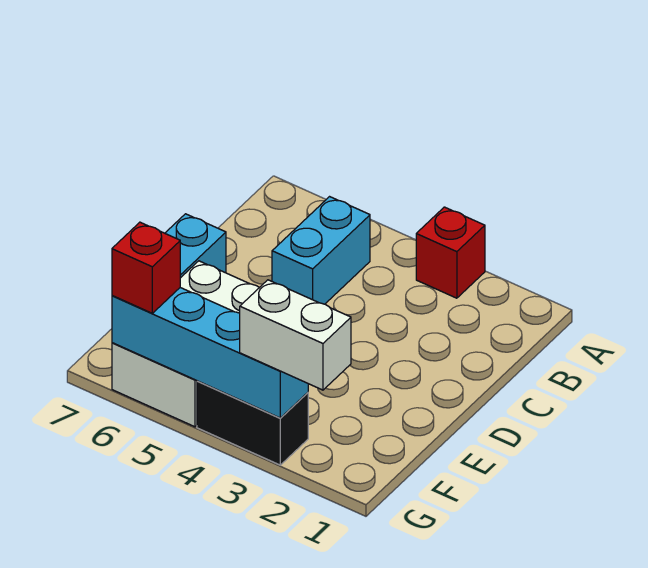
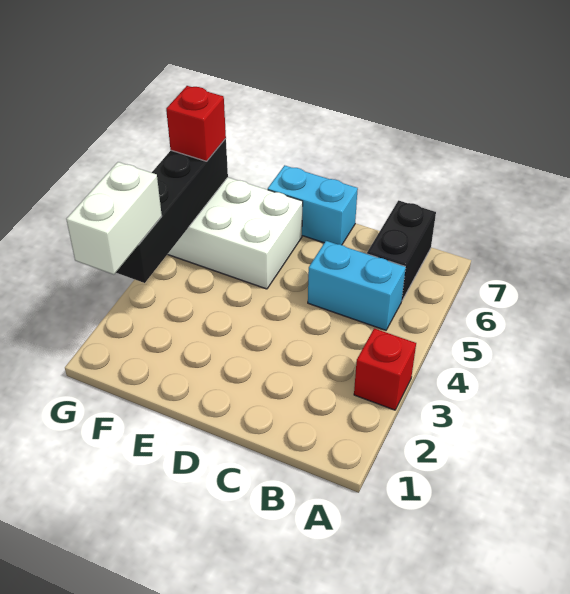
black 1x2 brick [197,381,308,465] -> black 1x2 brick moved to [367,200,436,300]
cyan 1x4 brick [112,288,308,418] -> black 1x4 brick [116,139,228,283]

